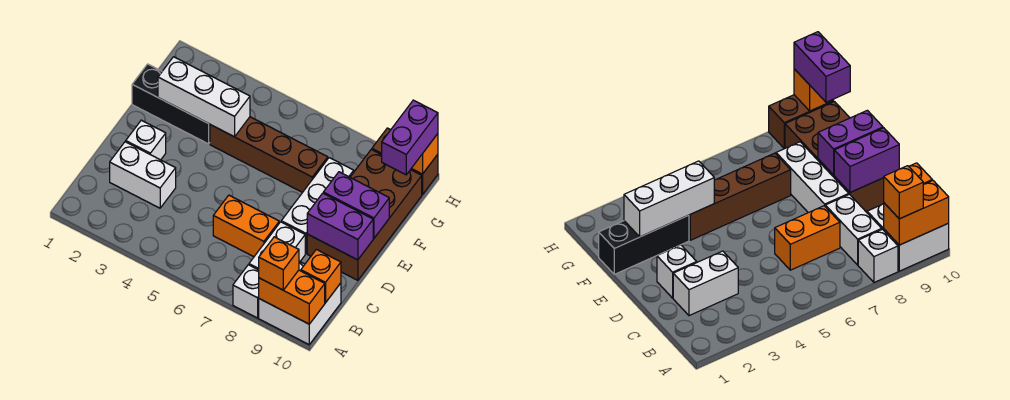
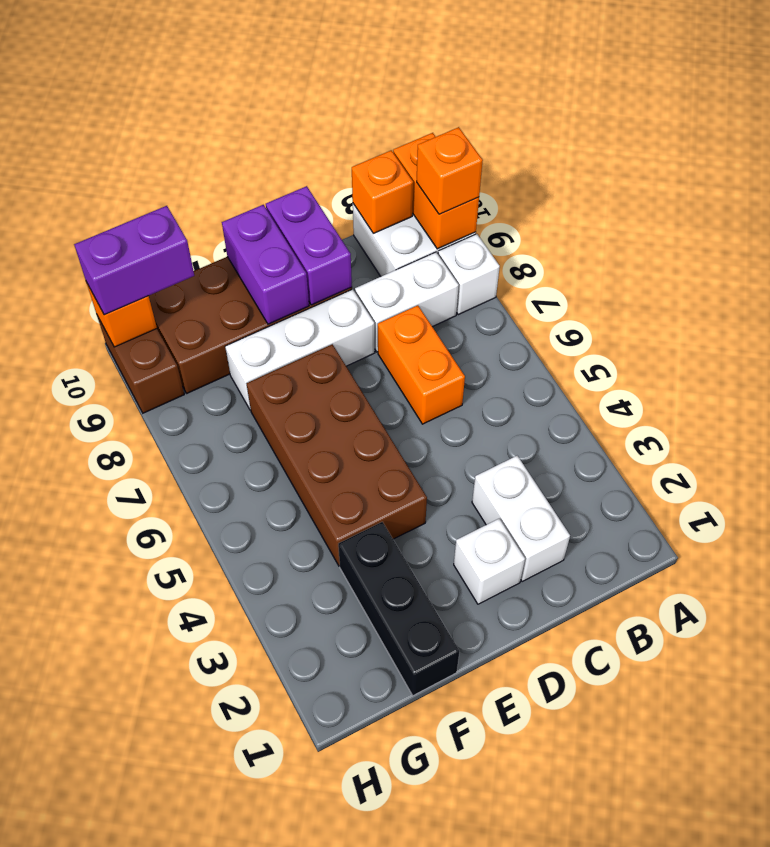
white 1x3 brick [158,57,250,137] -> none
brown 1x4 brick [210,117,328,193] -> brown 2x4 brick [246,344,427,566]

